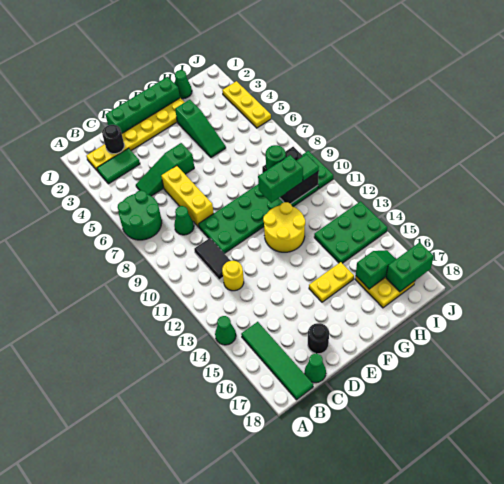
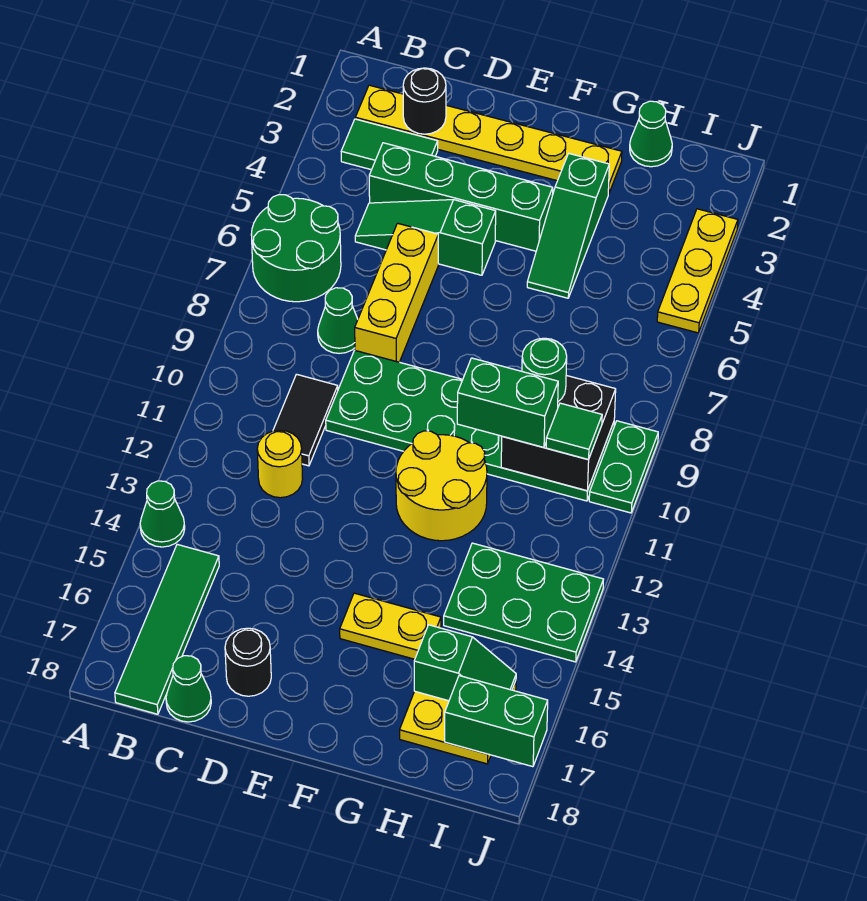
green 1x4 brick [105,77,180,133] -> green 1x4 brick moved to [369,143,553,251]

